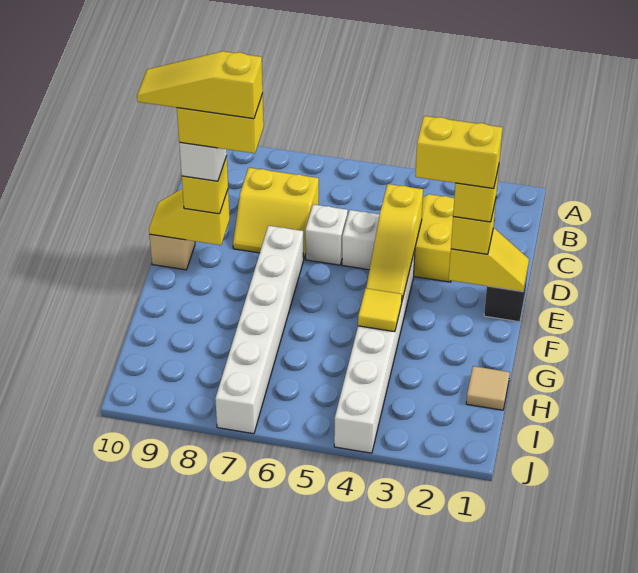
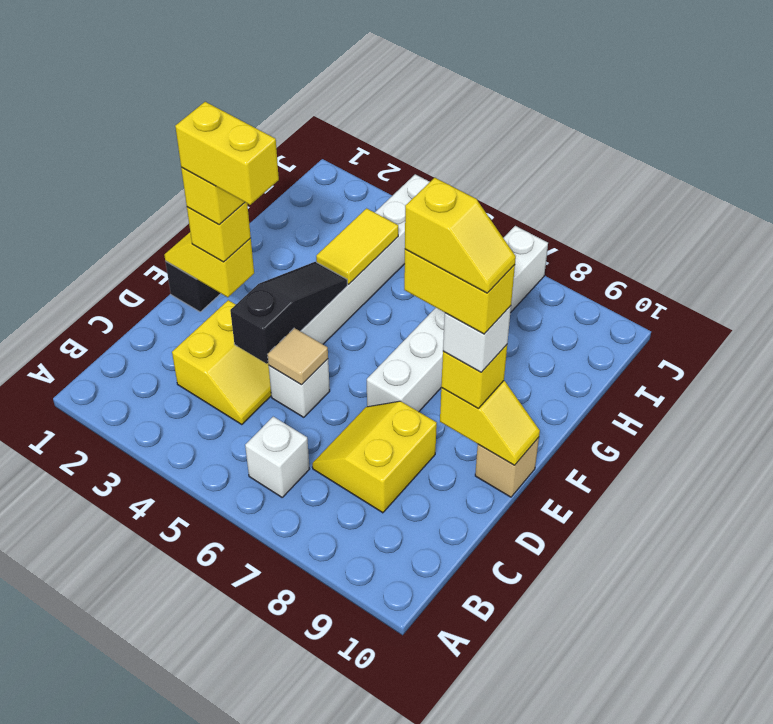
yellow 2x2 slope [233,168,319,258] -> yellow 2x2 slope turned to [312,401,437,513]
yellow 1x3 slope [366,184,423,300] -> black 1x3 slope [230,262,347,364]
white 1x1 brick [305,204,348,265] -> white 1x1 brick moved to [245,417,309,497]
yellow 1x3 slope [137,51,263,119] -> yellow 1x2 slope [405,178,516,293]
yellow 1x1 tile [358,288,402,332] -> yellow 1x2 tile [316,208,398,284]
tan 1x1 tile [466,366,510,410] -> tan 1x1 tile moved to [268,328,328,385]

